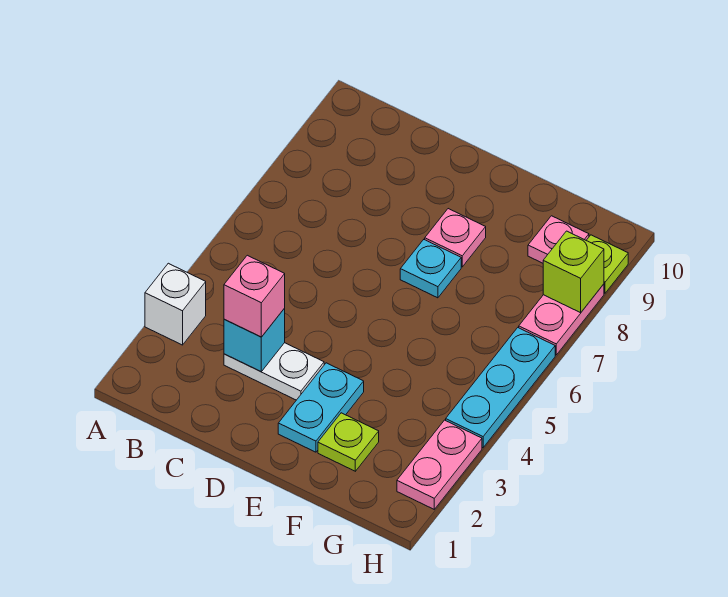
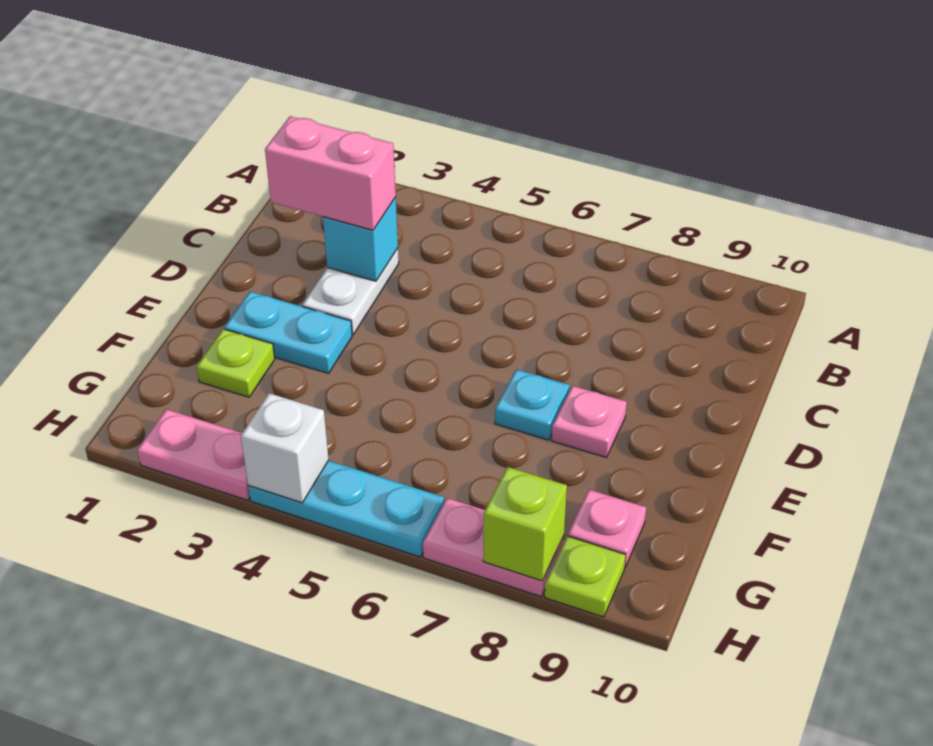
white 1x1 brick [145,263,206,345] -> white 1x1 brick moved to [241,393,329,503]
pink 1x1 brick [224,255,285,337] -> pink 1x2 brick [265,116,396,230]

